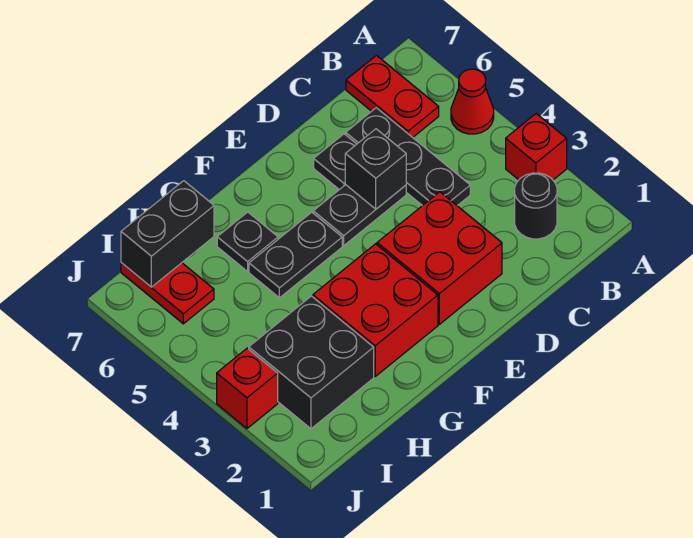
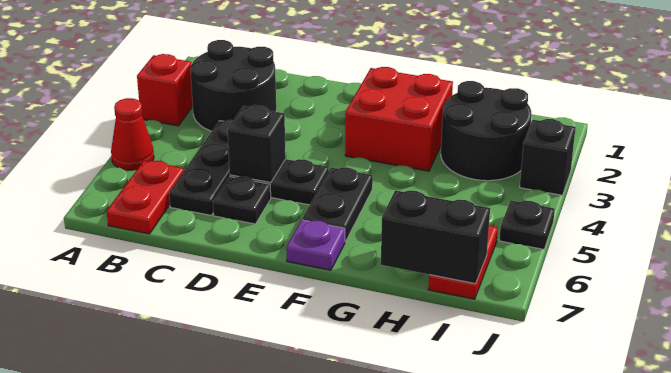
black 1x1 round brick [515,173,557,239] -> black 2x2 round brick [191,40,276,131]
red 2x2 brick [377,192,502,324] -> none
black 1x2 plate [249,212,342,298] -> black 1x2 plate turned to [302,167,373,242]
none -> purple 1x1 plate [286,220,345,270]
black 1x1 plate [217,212,278,271] -> black 1x1 plate moved to [499,201,555,249]
black 2x2 brick [249,296,374,429] -> black 2x2 round brick [441,81,532,181]
red 1x1 brick [217,348,278,428] -> black 1x1 brick [520,119,576,195]

